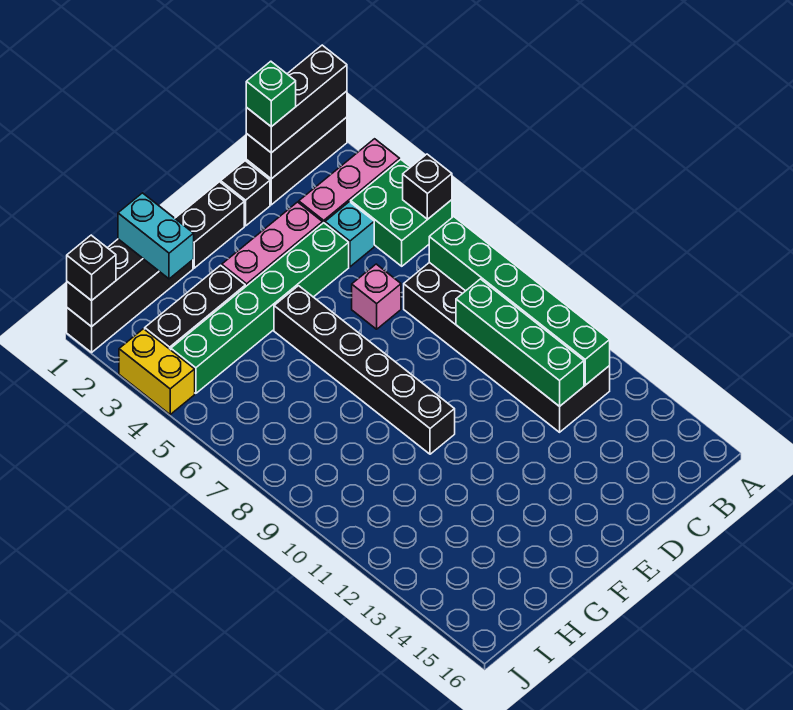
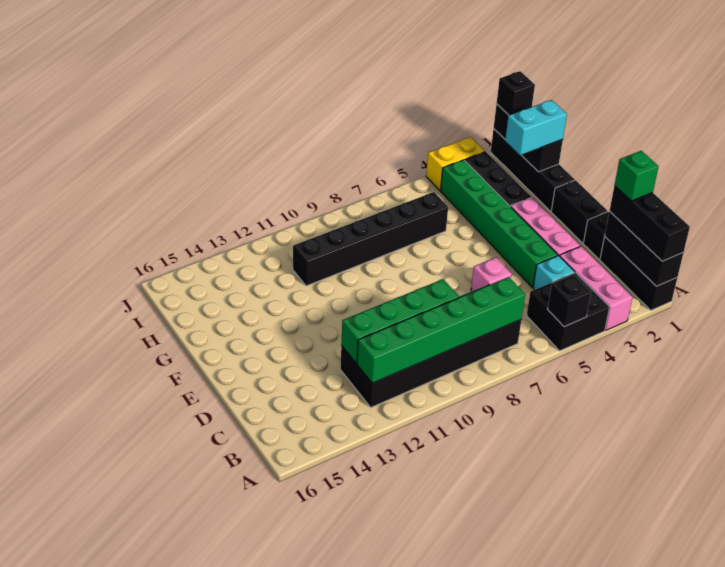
green 2x2 brick [351,160,452,266] -> black 2x2 brick [527,273,610,351]
black 1x6 brick [274,286,455,454] -> black 1x6 brick moved to [293,192,448,286]

